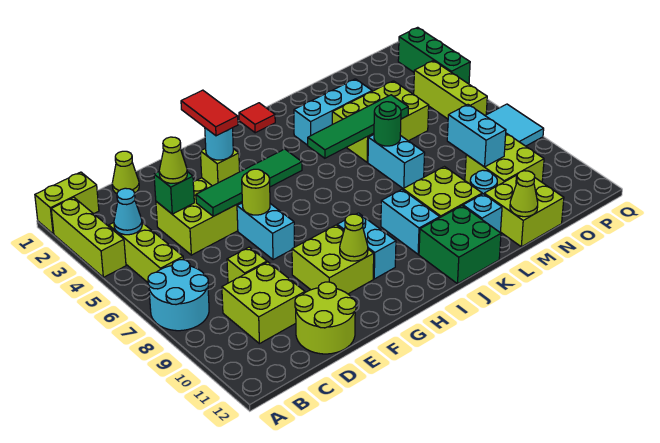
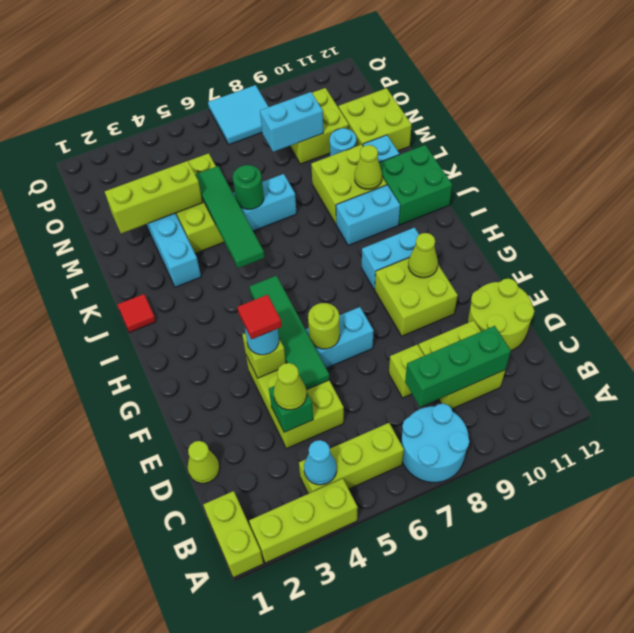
red 1x2 tile [181,90,238,136] -> red 1x1 tile [238,295,282,339]
lime 1x1 cone [510,171,538,217] -> lime 1x1 cone moved to [355,145,382,189]
lime 1x3 brick [414,61,487,119] -> lime 1x3 brick moved to [105,161,203,233]
green 1x3 brick [398,27,470,84] -> green 1x3 brick moved to [405,326,511,407]

